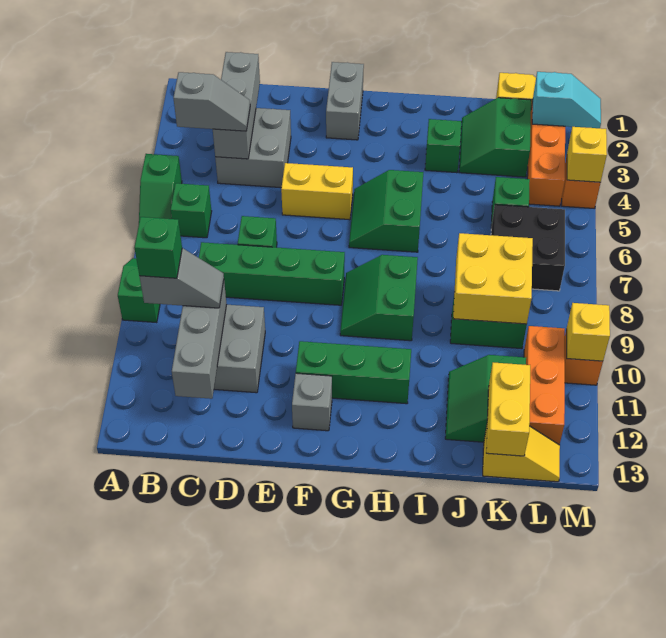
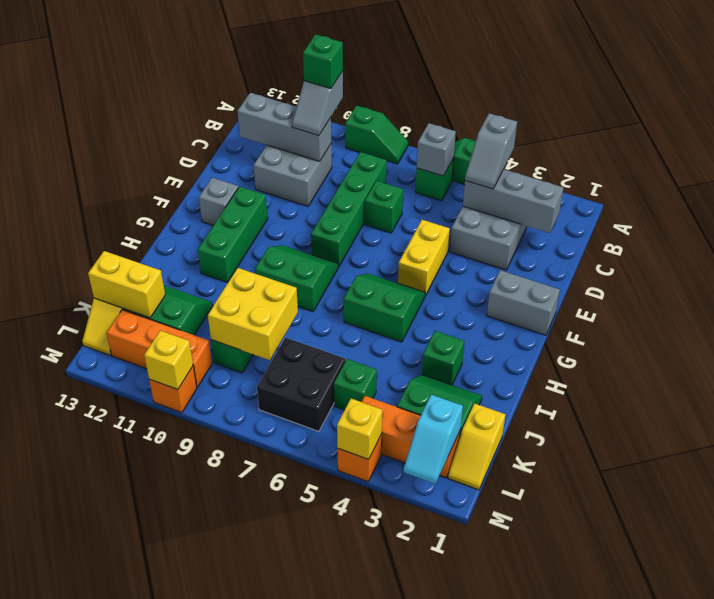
none -> grey 1x1 brick [417,123,456,176]

